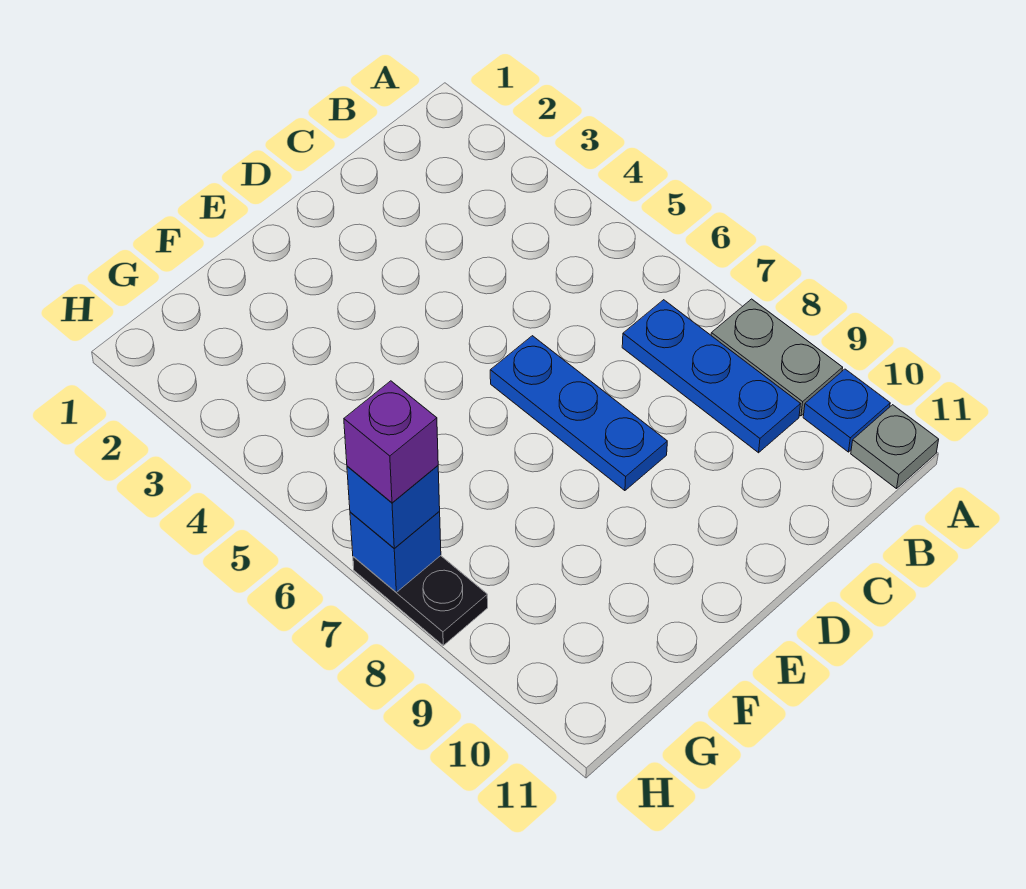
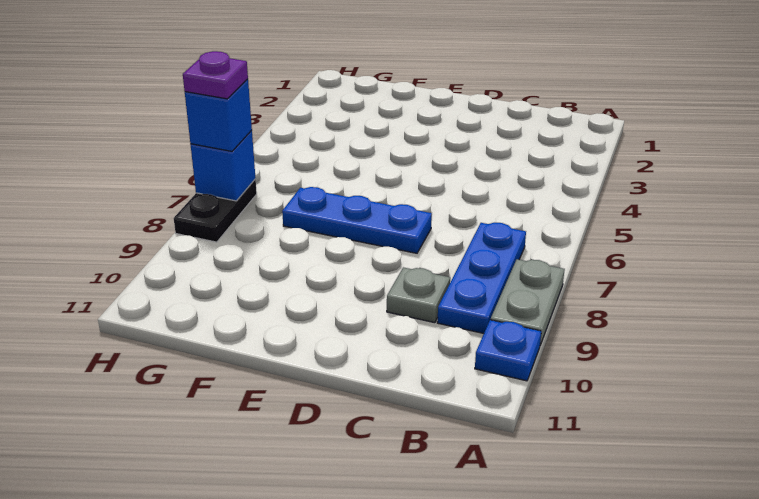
grey 1x1 plate [851,405,939,489] -> grey 1x1 plate moved to [387,267,450,323]
blue 1x3 plate [490,336,667,491] -> blue 1x3 plate turned to [282,187,432,253]
purple 1x1 brick [344,381,438,503] -> purple 1x1 plate [183,51,248,99]

